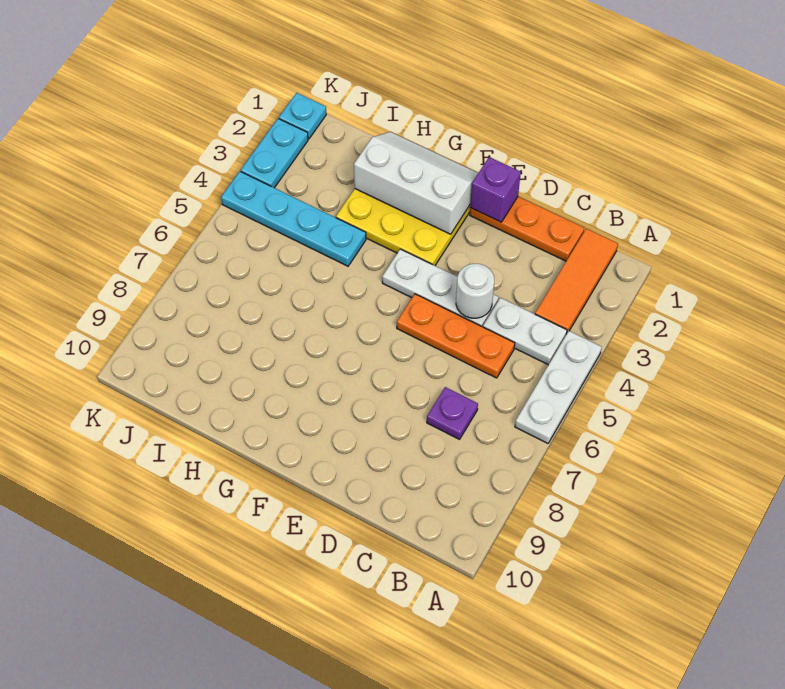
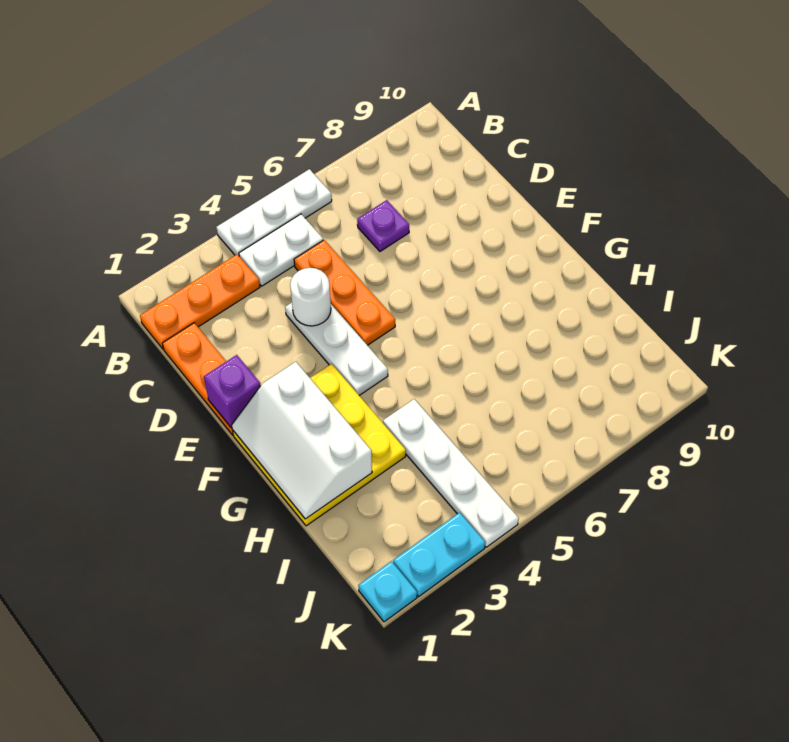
orange 1x3 tile [535,229,618,334] -> orange 1x3 plate [140,254,260,349]
white 1x2 plate [483,298,567,365] -> white 1x2 plate turned to [239,214,323,286]
cyan 1x4 plate [221,171,366,266] -> white 1x4 plate [383,399,519,547]

